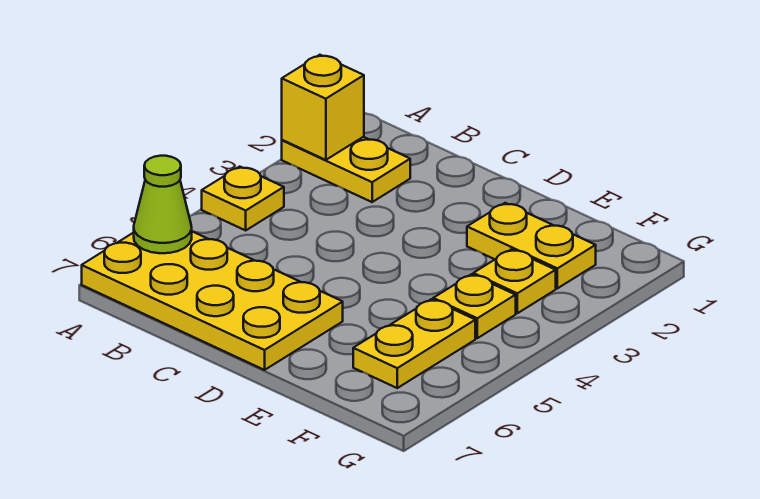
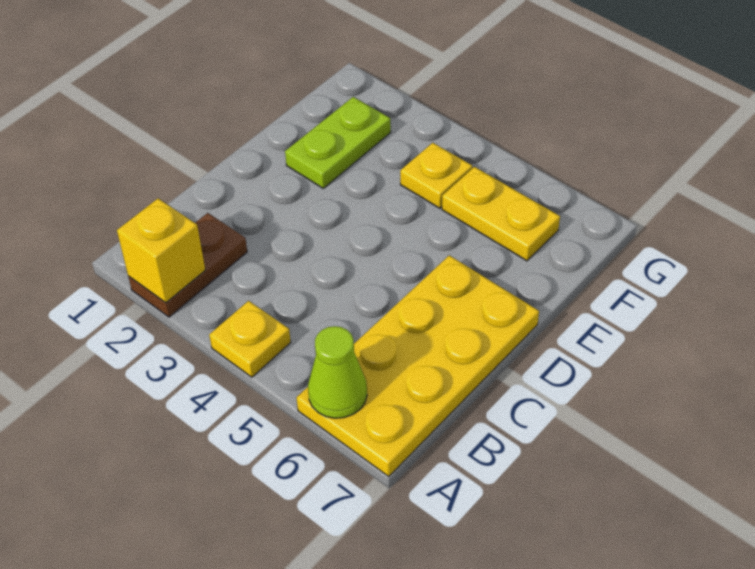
yellow 1x2 plate [282,137,410,202] -> brown 1x2 plate [128,213,247,317]
yellow 1x2 plate [467,203,596,288] -> lime 1x2 plate [285,97,391,188]
yellow 1x1 plate [473,249,556,313] -> none

